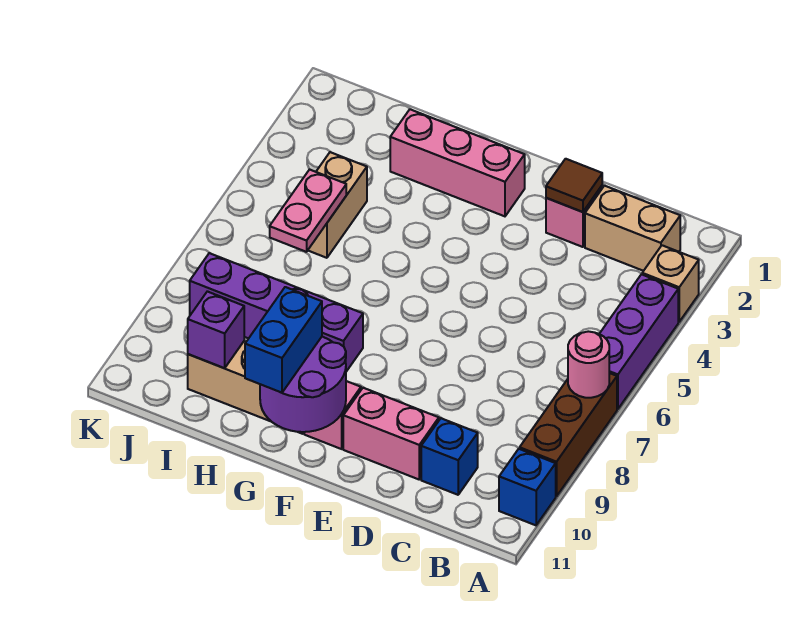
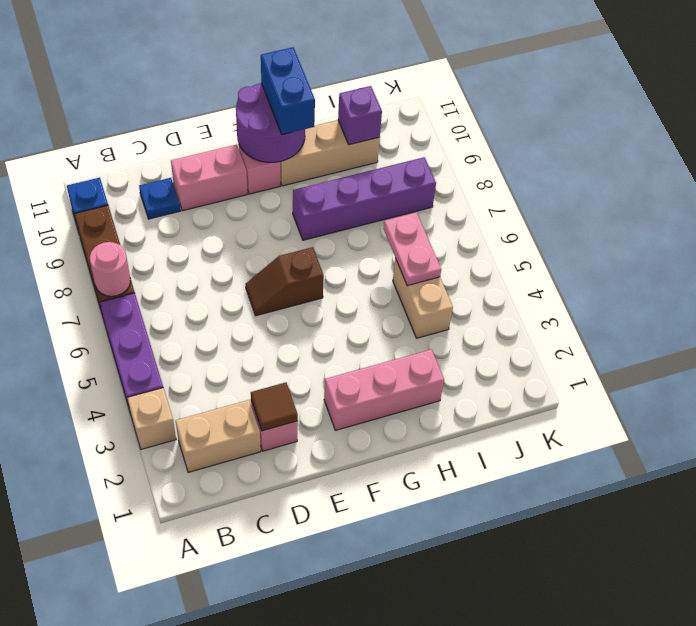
blue 1x1 brick [421,418,478,495] -> blue 1x1 plate [139,178,181,219]
none -> brown 1x2 slope [246,247,324,316]

